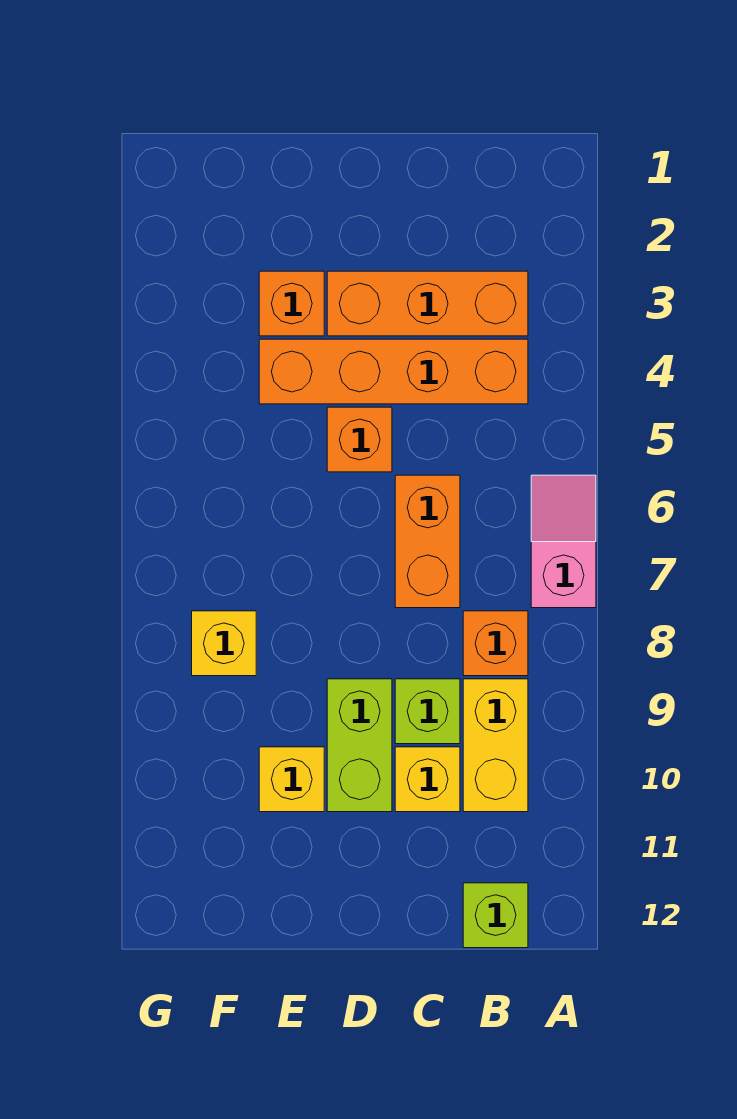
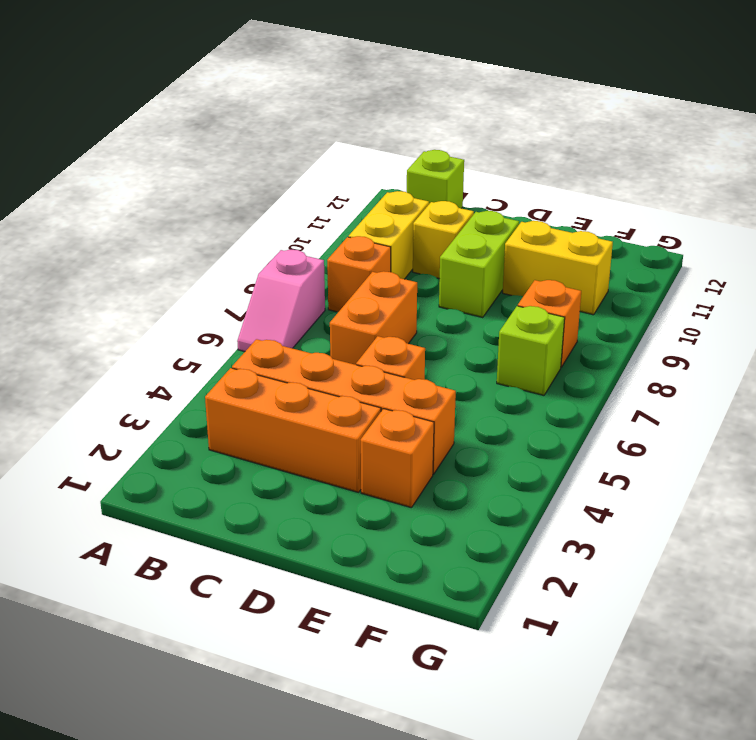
lime 1x1 brick [395,679,460,744] -> lime 1x1 brick moved to [497,306,565,395]
yellow 1x1 brick [259,747,324,812] -> yellow 1x2 brick [503,221,613,315]
yellow 1x1 brick [192,611,256,676] -> orange 1x1 brick [518,280,581,367]

